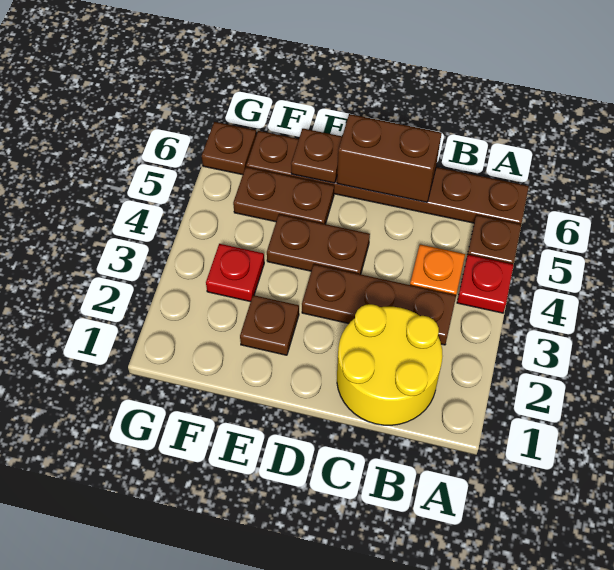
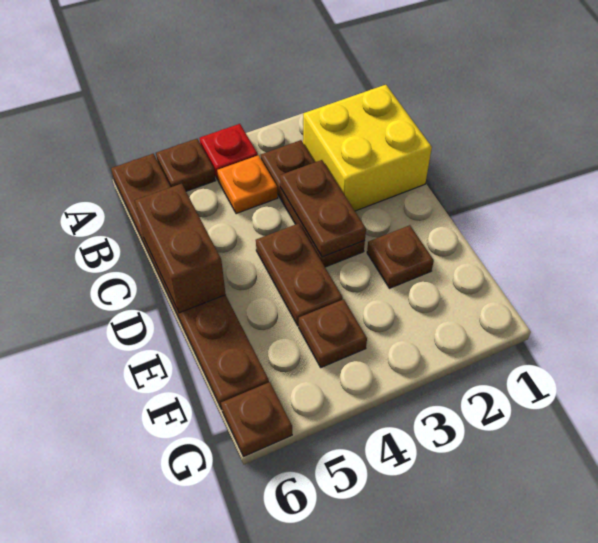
yellow 2x2 round brick [337,304,443,425] -> yellow 2x2 brick [303,85,432,211]
brown 1x2 plate [233,167,334,224] -> brown 1x2 plate moved to [280,160,366,257]
brown 1x1 plate [291,129,342,183] -> brown 1x1 plate moved to [299,299,367,367]
red 1x1 plate [206,244,264,302] -> none

